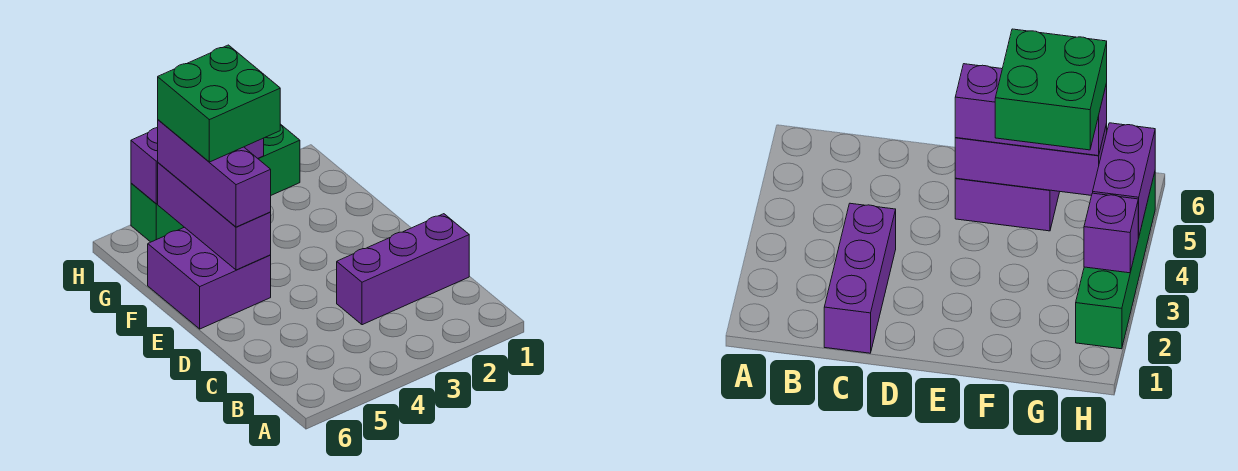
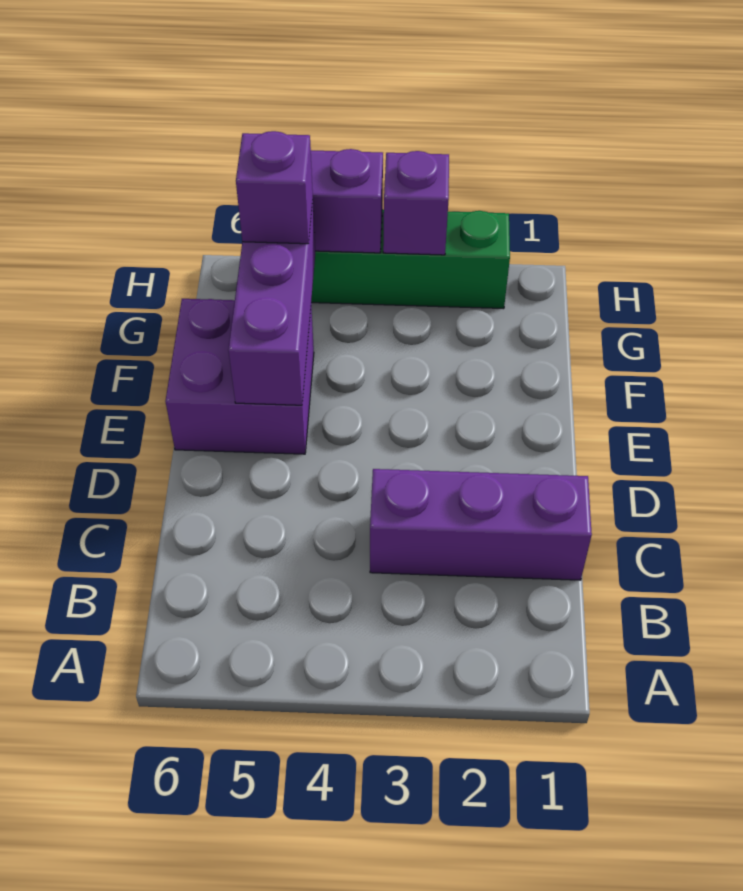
purple 1x3 brick [158,120,271,227] -> purple 1x1 brick [236,131,313,244]
green 2x2 brick [158,45,280,162] -> none

